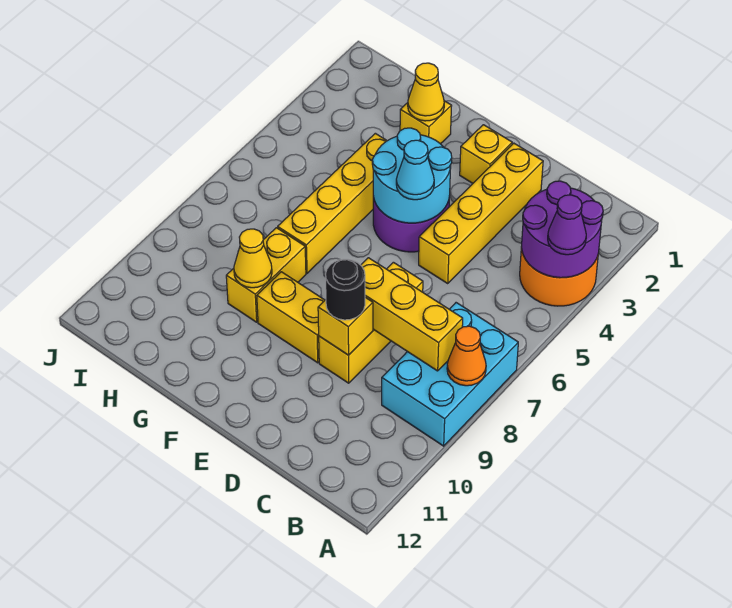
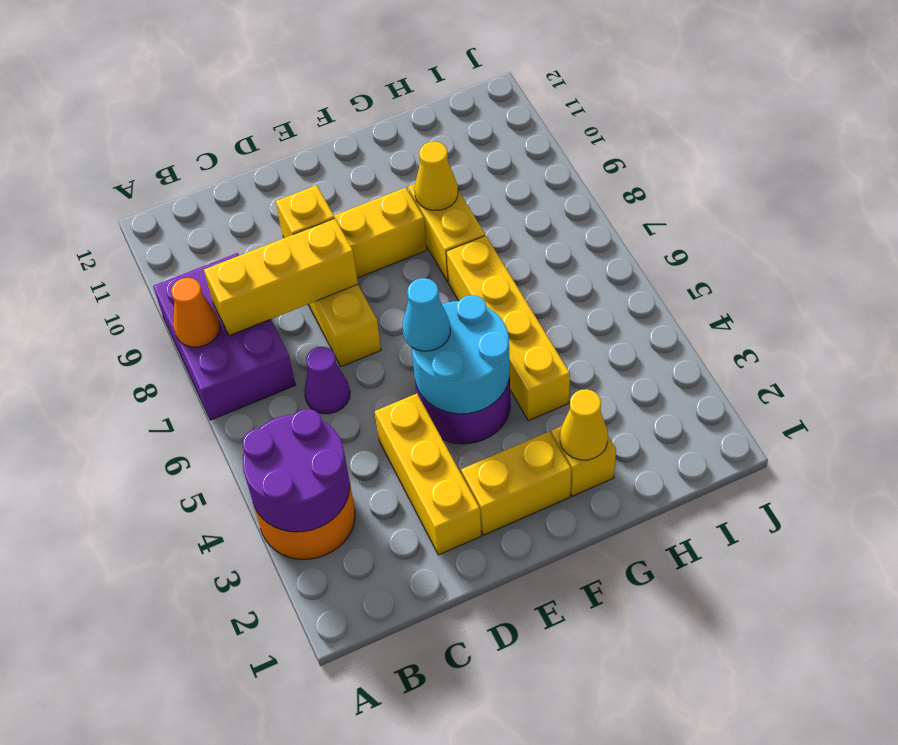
purple 1x1 cone [548,195,586,255] -> purple 1x1 cone moved to [304,347,350,414]
cyan 2x3 brick [382,303,518,446] -> purple 2x3 brick [153,253,295,420]
yellow 1x4 brick [419,143,543,284] -> yellow 1x3 brick [375,393,481,555]
black 1x1 round brick [326,259,365,320] -> none
yellow 1x1 brick [460,125,512,183] -> yellow 1x2 brick [461,432,571,535]

